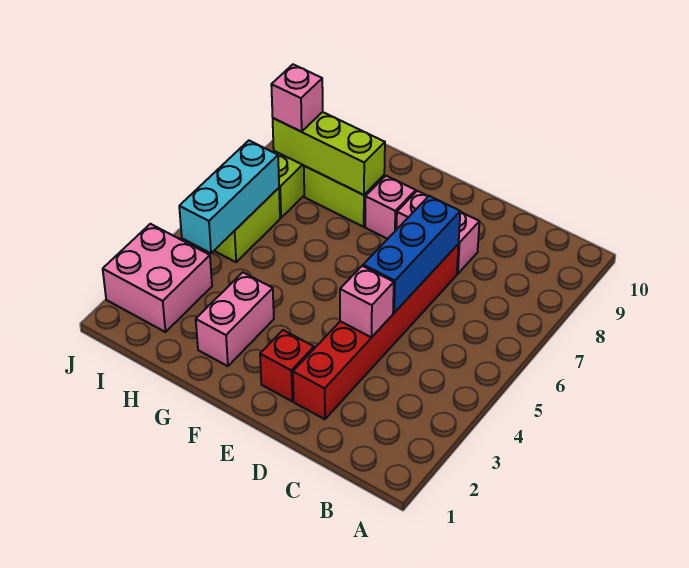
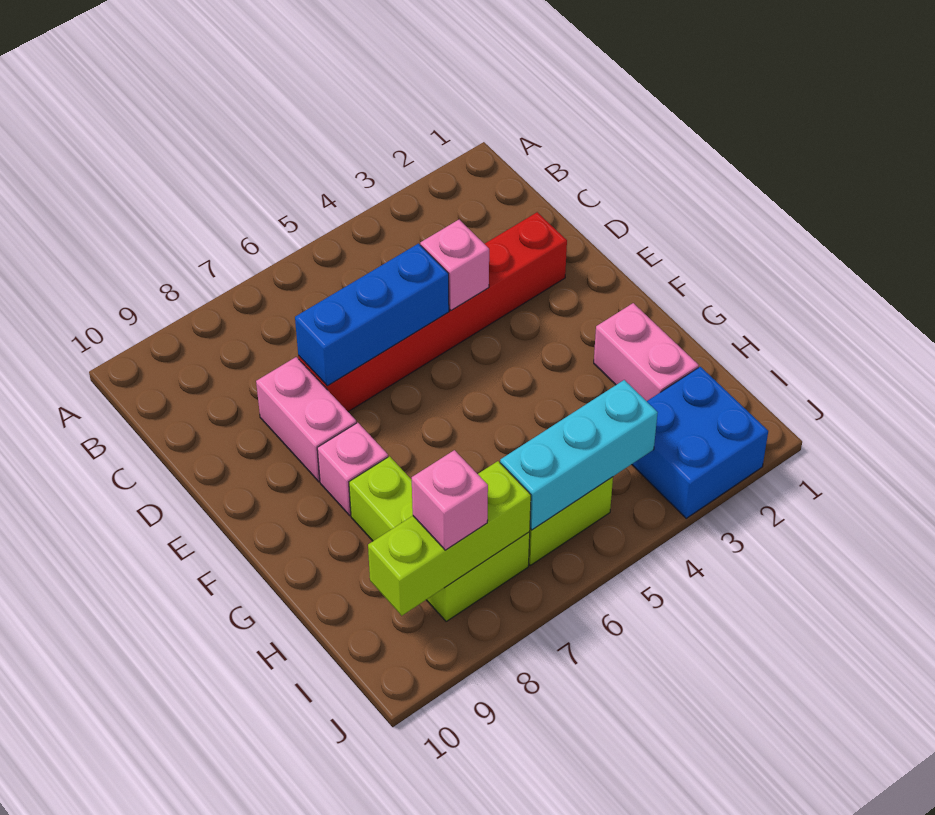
red 1x1 brick [260,330,314,401] -> none
pink 1x2 brick [196,272,274,366] -> pink 1x2 brick turned to [594,303,699,401]
lime 1x3 brick [273,112,385,195] -> lime 1x3 brick turned to [368,461,531,616]
pink 2x2 brick [103,224,212,332] -> blue 2x2 brick [632,367,768,518]

